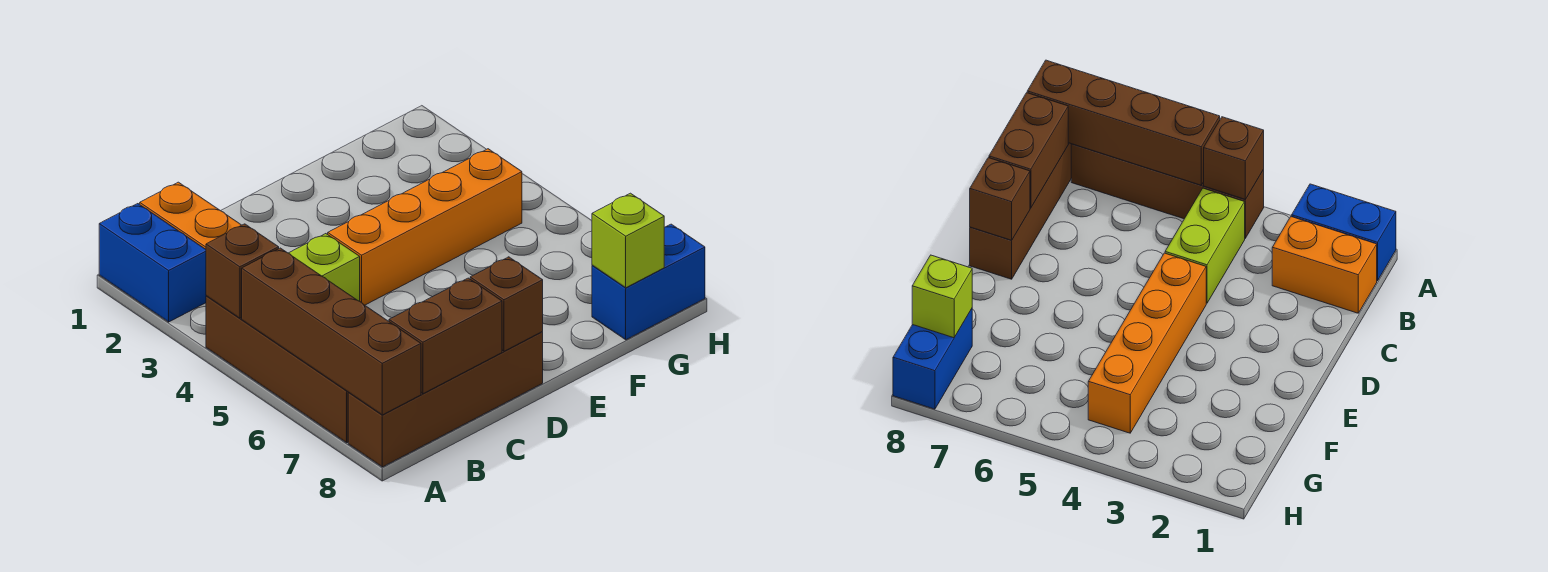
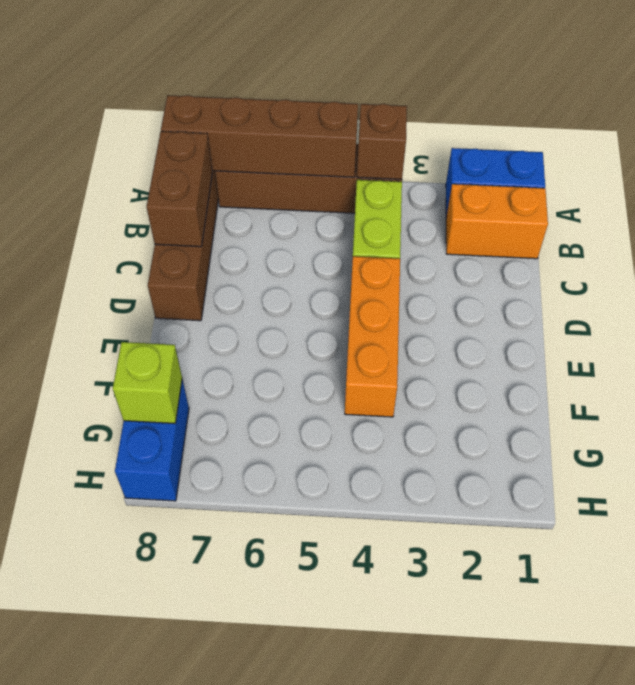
orange 1x4 brick [328,149,522,305] -> orange 1x3 brick [345,256,400,417]
brown 1x1 brick [470,257,543,351] -> none

